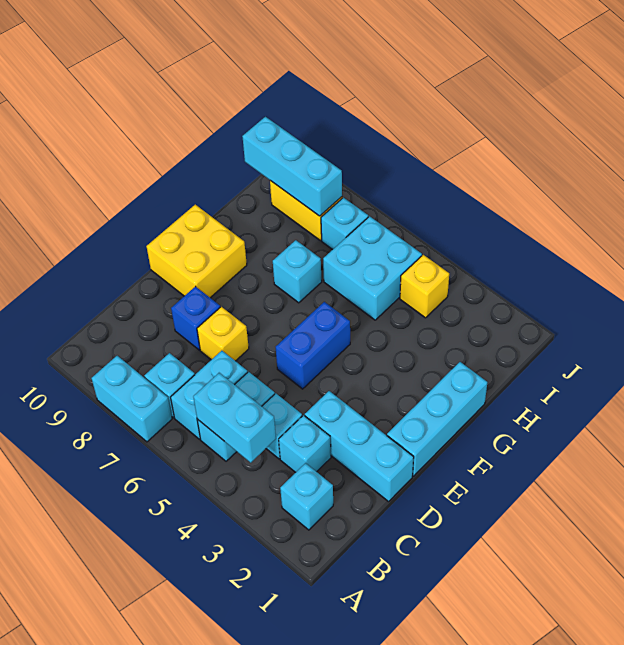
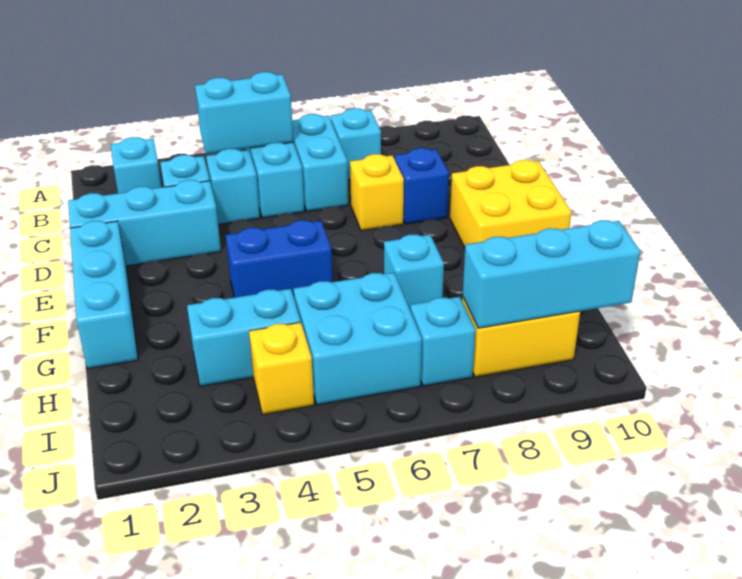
cyan 1x2 brick [92,356,172,442] -> cyan 1x2 brick moved to [187,289,301,386]
blue 1x2 brick [276,302,350,389] -> blue 1x2 brick turned to [226,220,333,298]

